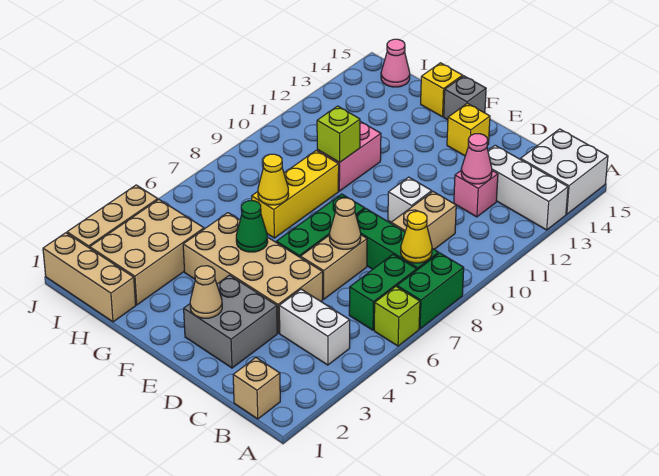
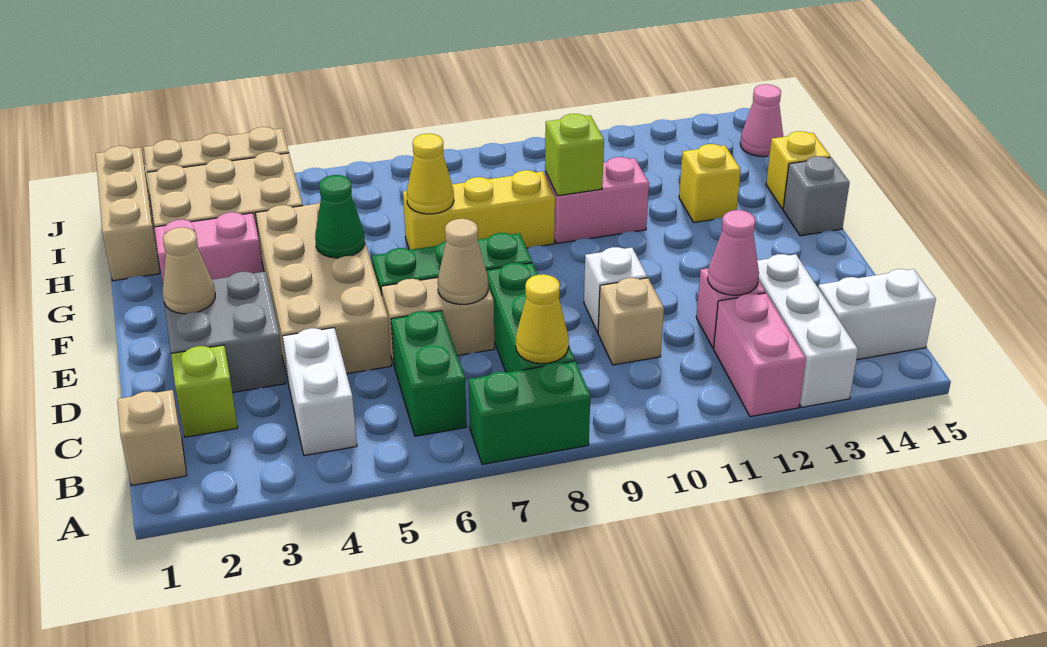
lime 1x1 brick [374,287,420,346] -> lime 1x1 brick moved to [171,345,238,437]
none -> pink 1x2 brick [714,293,806,417]
white 2x2 brick [520,129,608,214] -> white 1x2 brick [818,269,936,360]
green 1x2 brick [349,255,417,330] -> green 1x2 brick turned to [391,311,467,436]
tan 1x2 brick [391,192,456,249] -> tan 1x1 brick [598,278,664,365]
yellow 1x1 brick [447,103,490,156] -> yellow 1x1 brick moved to [679,144,741,223]
none -> pink 1x2 brick [154,212,263,281]

